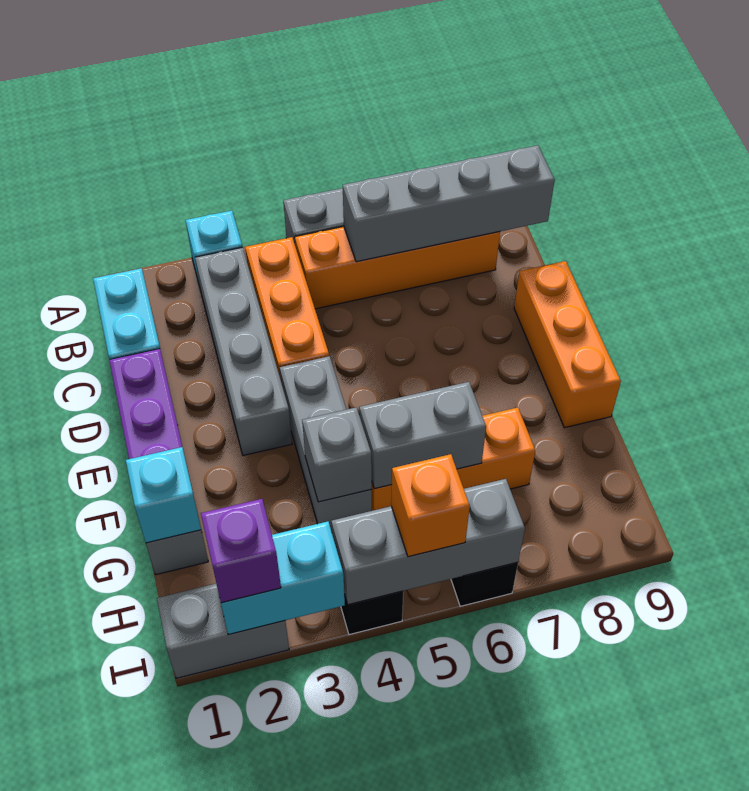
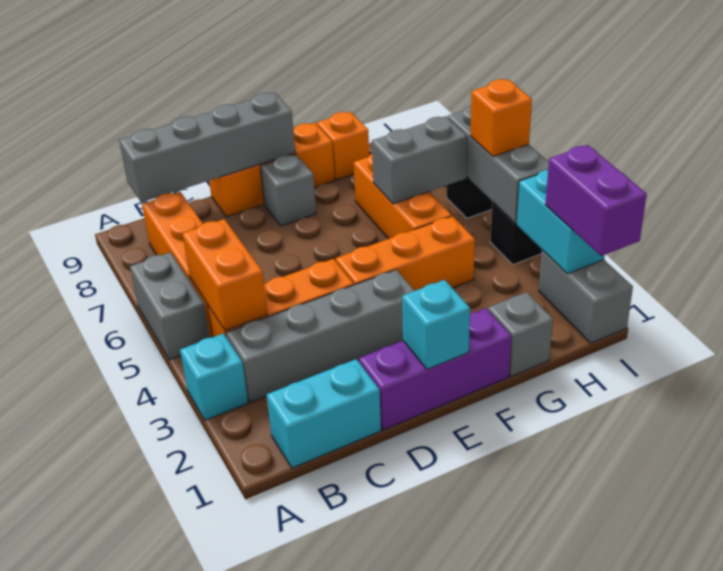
none -> orange 1x2 brick [182,219,267,330]
grey 1x4 brick [343,145,555,262] -> grey 1x4 brick turned to [119,93,295,202]
grey 1x3 brick [280,356,372,532] -> orange 1x3 brick [336,216,475,291]
cyan 1x1 brick [126,447,201,543] -> cyan 1x1 brick moved to [402,280,470,369]
grey 1x1 brick [302,407,372,502] -> grey 1x1 brick moved to [260,154,316,226]
grey 1x2 brick [359,382,486,489] -> grey 1x2 brick turned to [372,116,467,204]
none -> orange 1x1 brick [317,112,369,180]
purple 1x1 brick [201,499,281,603] -> purple 1x2 brick [545,145,647,256]

